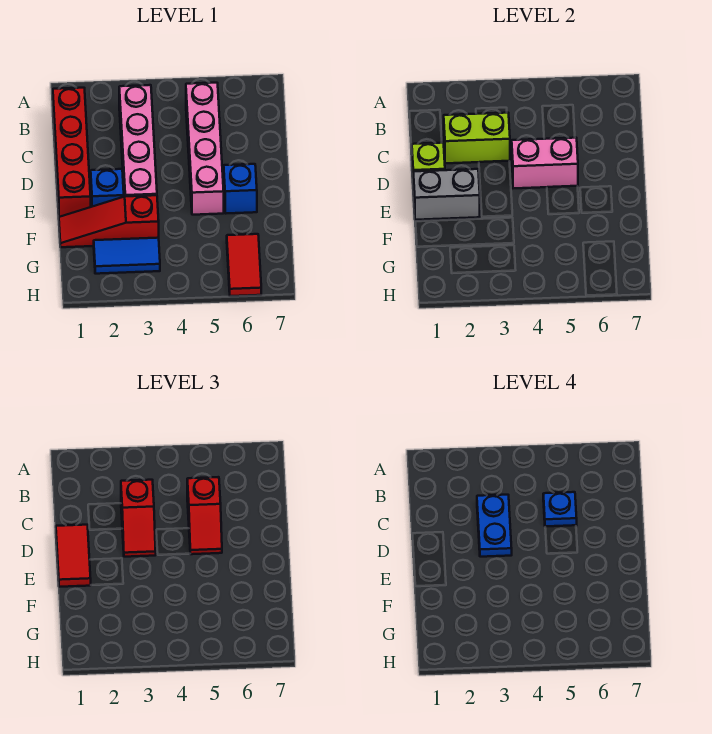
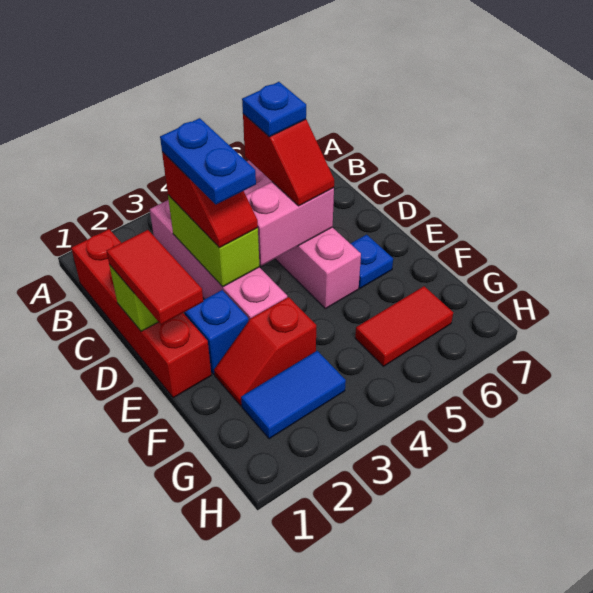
lime 1x2 brick [444,113,510,163] -> lime 1x2 brick turned to [168,195,259,287]
grey 1x2 brick [413,169,480,220] -> none
blue 1x1 brick [224,164,257,214] -> blue 1x1 plate [350,235,393,288]
red 1x3 slope [59,195,159,247] -> red 1x2 slope [214,297,316,406]
red 1x2 tile [227,234,261,296] -> red 1x2 tile turned to [355,286,453,366]

